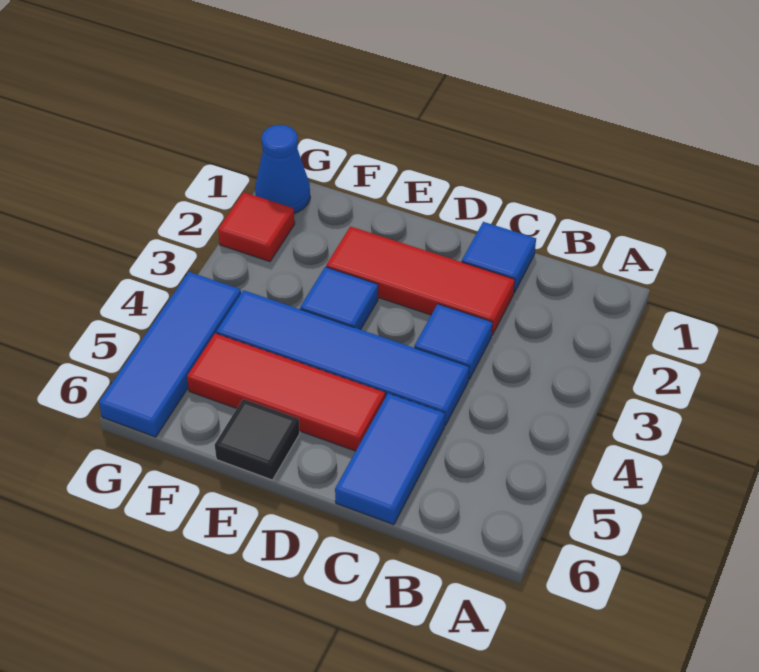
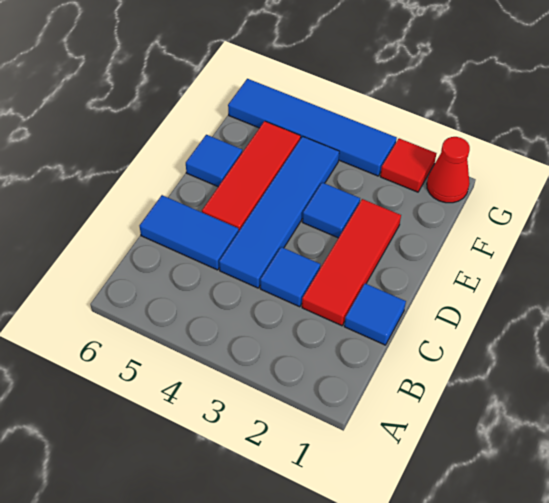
black 1x1 tile [215,399,300,480] -> blue 1x1 tile [186,135,242,186]
blue 1x1 cone [255,125,310,214] -> red 1x1 cone [427,137,470,203]
blue 1x3 tile [99,272,241,437] -> blue 1x4 tile [228,79,397,176]

